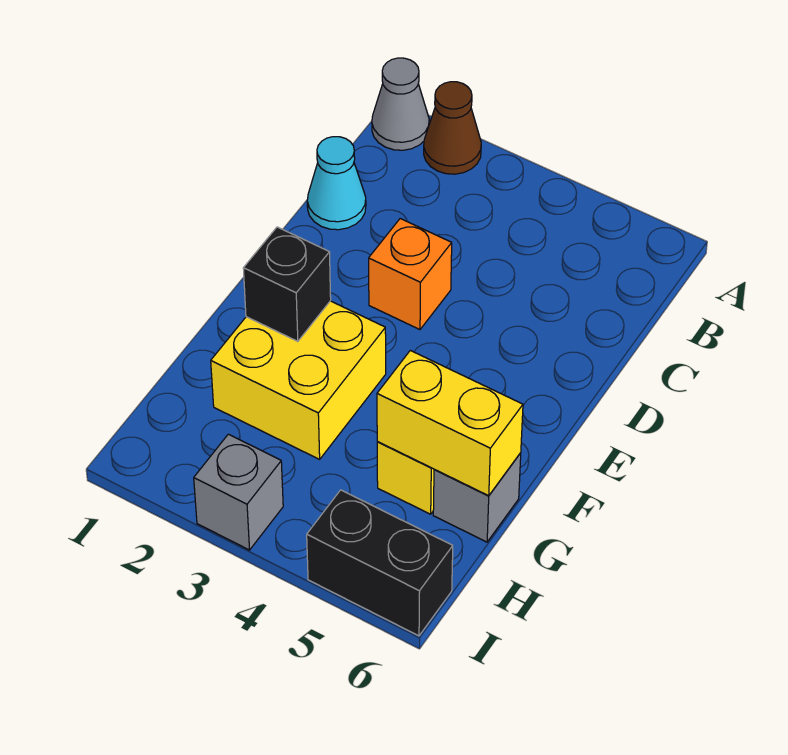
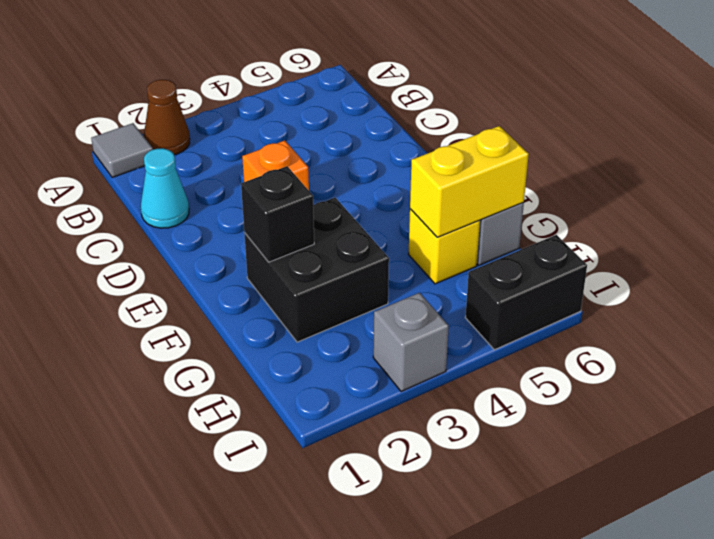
grey 1x1 cone [372,58,429,150] -> grey 1x1 tile [91,123,153,178]
yellow 2x2 brick [211,301,386,459] -> black 2x2 brick [244,198,389,342]

